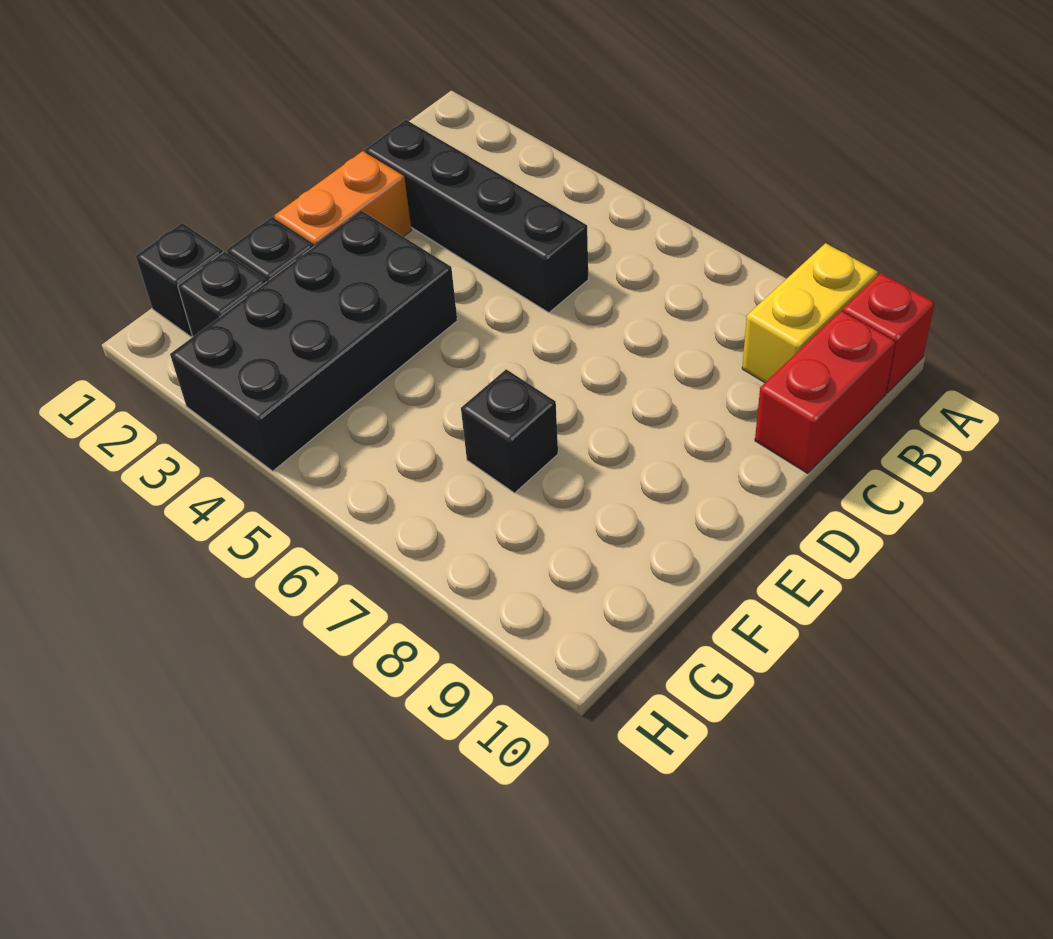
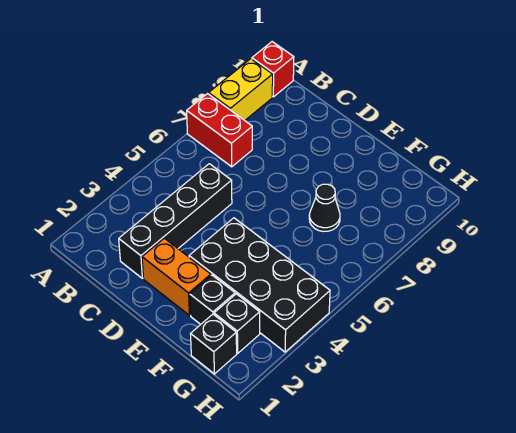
yellow 1x2 brick [742,243,878,382] -> yellow 1x2 brick turned to [209,59,273,120]
red 1x2 brick [755,311,896,473] -> red 1x2 brick moved to [187,94,252,167]
black 1x1 brick [461,369,558,493] -> black 1x1 cone [309,184,340,232]

